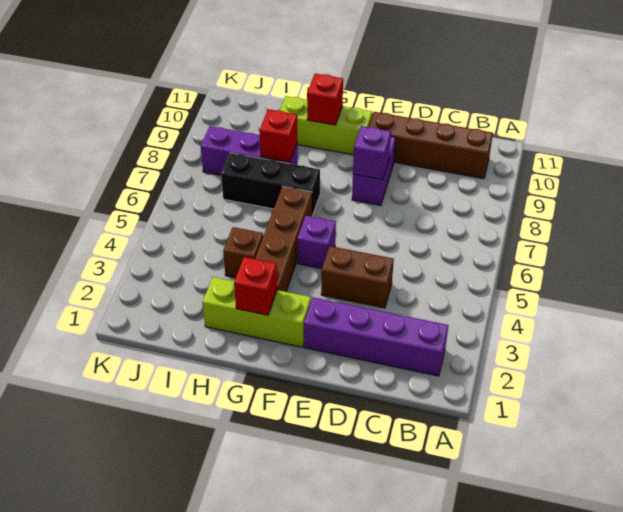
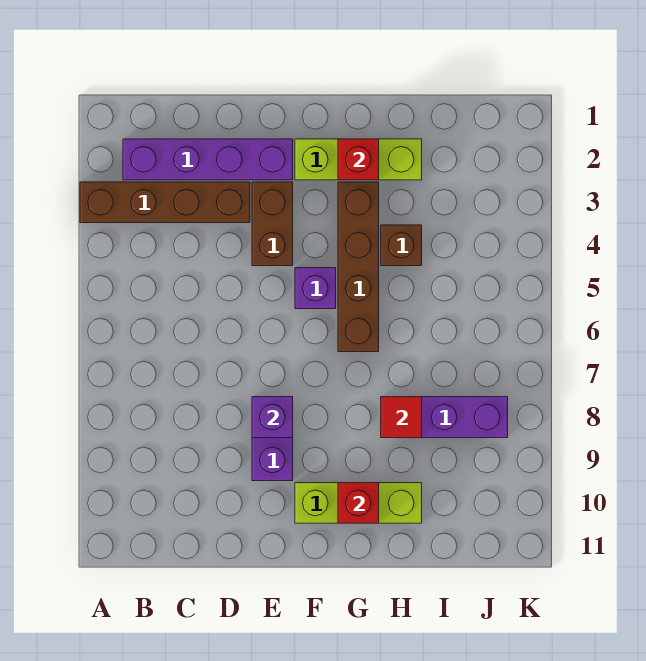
brown 1x4 brick [369,112,493,179] -> brown 1x4 brick moved to [80,182,250,223]
brown 1x2 brick [321,246,394,308] -> brown 1x2 brick turned to [252,182,293,266]
black 1x3 brick [221,153,320,216] -> none
red 1x1 brick [259,109,298,162] -> red 1x1 tile [381,397,422,438]

